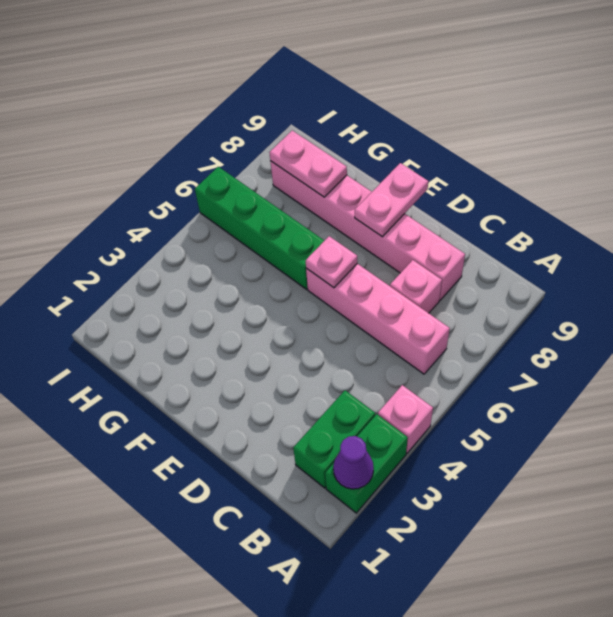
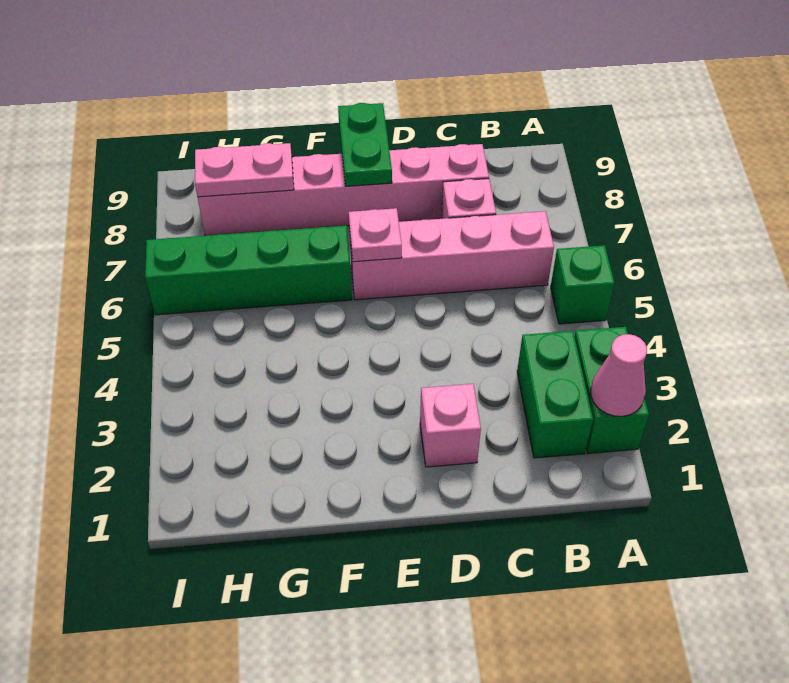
purple 1x1 cone [333,436,374,489] -> pink 1x1 cone [591,334,647,416]
pink 1x1 brick [378,385,433,453] -> pink 1x1 brick moved to [420,384,481,467]
none -> green 1x1 brick [551,245,615,324]
pink 1x2 plate [355,163,428,237] -> green 1x2 plate [338,103,392,186]

